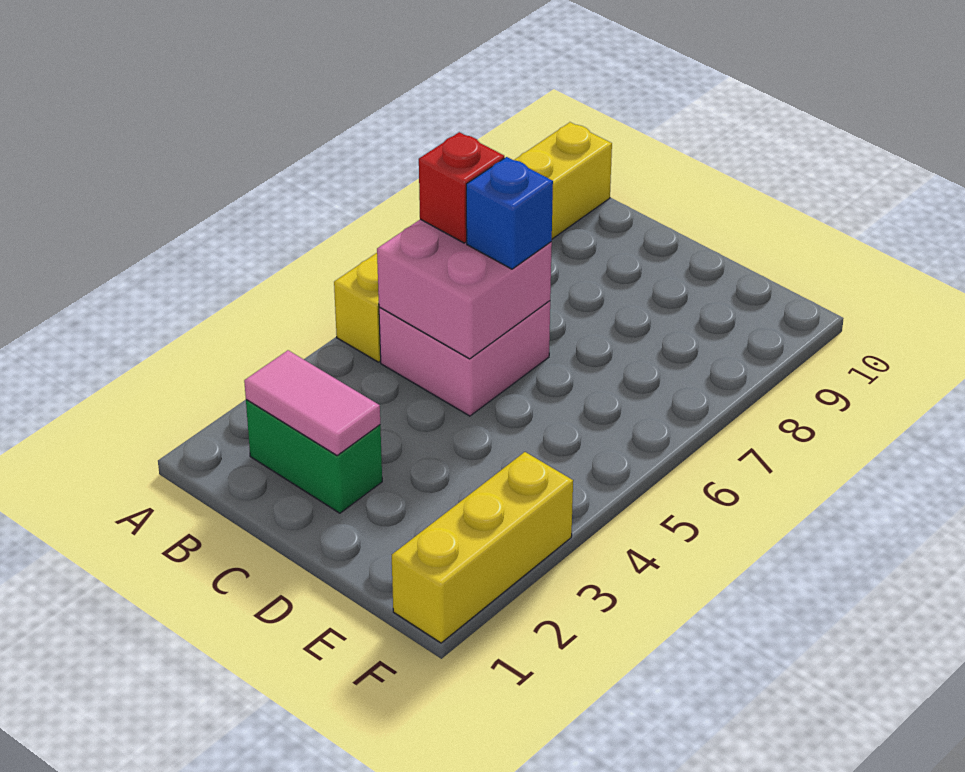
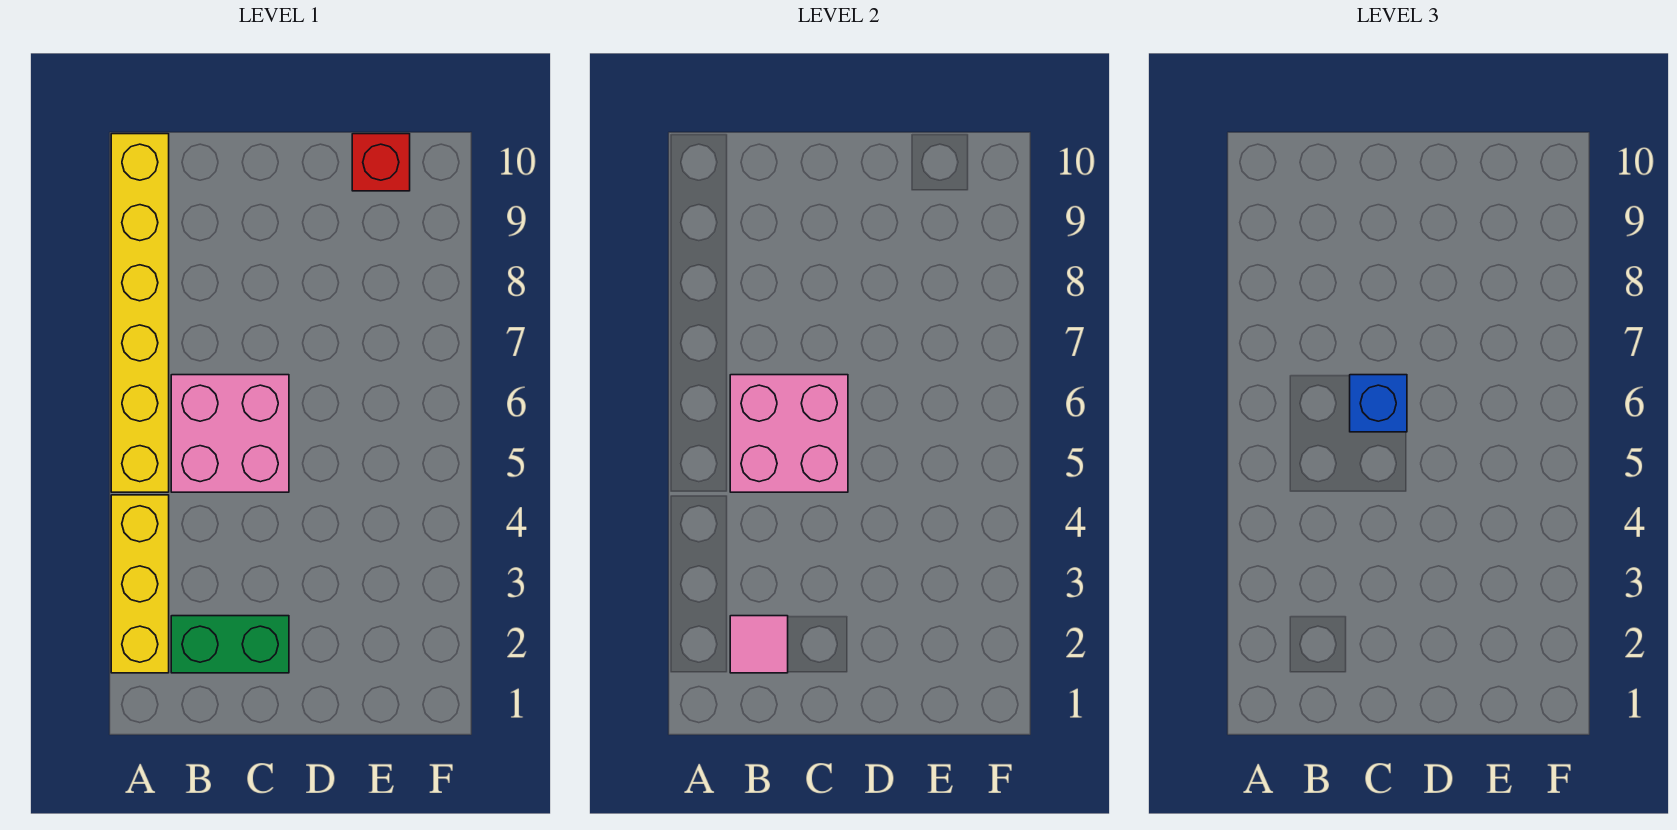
pink 1x2 tile [244,350,380,456] -> pink 1x1 tile [730,616,788,673]
red 1x1 brick [419,132,504,243] -> red 1x1 brick moved to [352,134,410,191]
yellow 1x3 brick [392,452,573,643] -> yellow 1x3 brick moved to [111,495,169,673]

